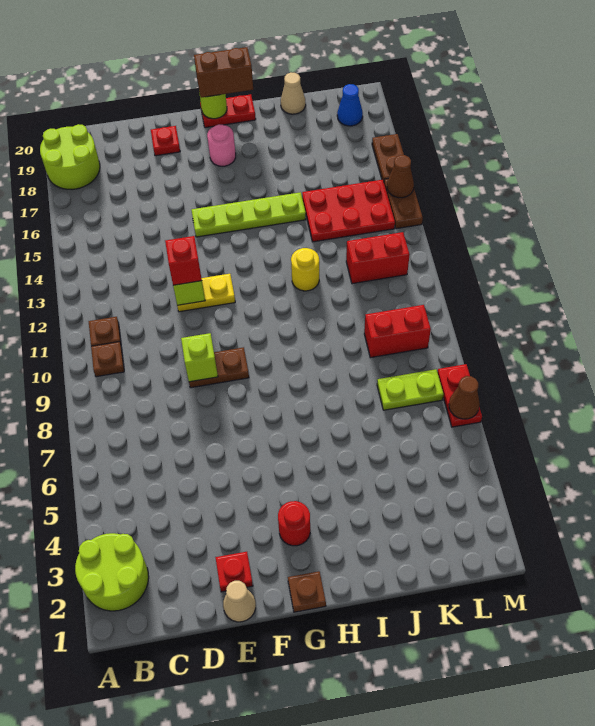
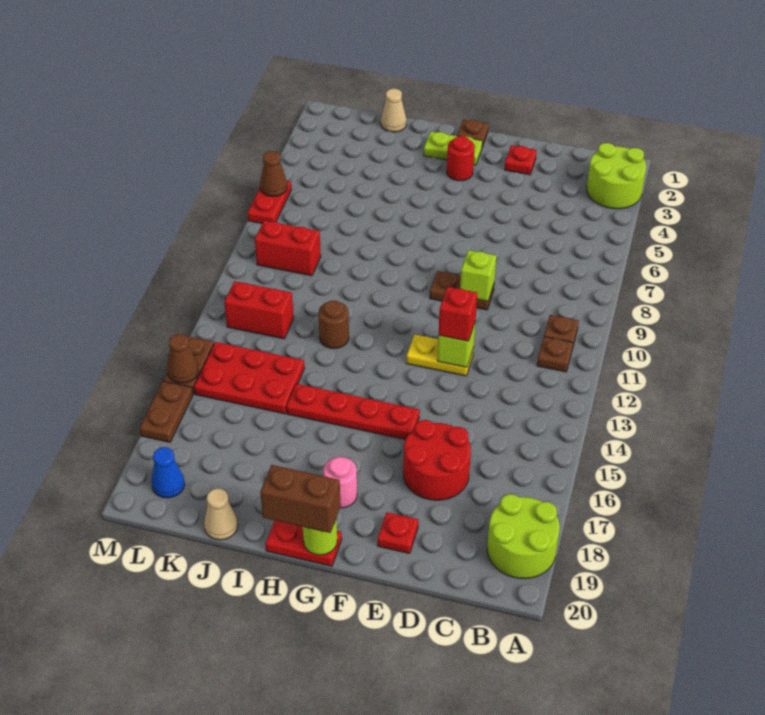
none -> red 2x2 round brick [403,420,471,500]
tan 1x1 cone [223,581,256,622] -> tan 1x1 cone moved to [381,89,407,132]
lime 1x4 plate [192,192,306,237] -> red 1x4 plate [286,384,420,440]
yellow 1x1 round brick [291,248,319,291] -> brown 1x1 round brick [318,301,349,349]
lime 1x2 plate [377,369,444,410] -> lime 1x2 plate moved to [424,132,482,165]

